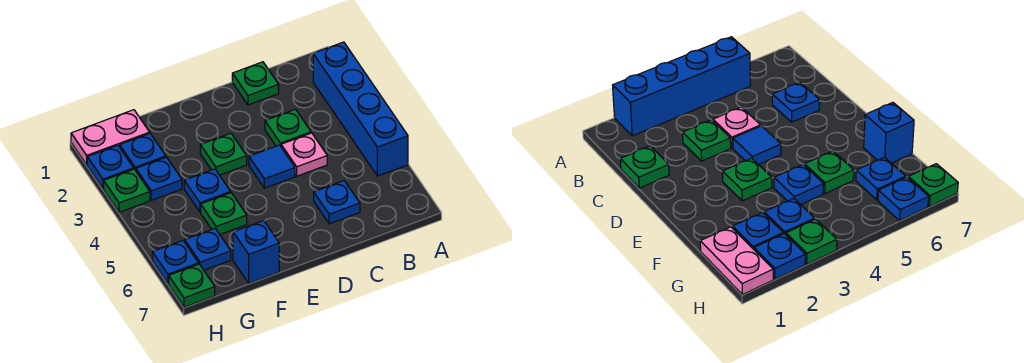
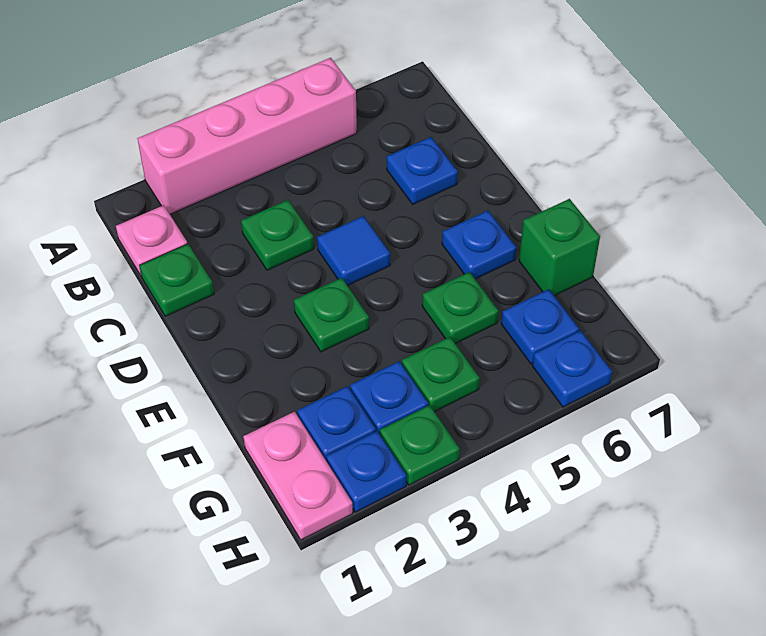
blue 1x4 brick [313,42,408,176] -> pink 1x4 brick [137,58,357,214]
pink 1x1 plate [281,133,327,176] -> pink 1x1 plate moved to [116,205,187,276]
blue 1x1 plate [184,169,231,212] -> blue 1x1 plate moved to [442,211,517,279]
blue 1x1 brick [233,221,279,283] -> green 1x1 brick [519,199,600,296]
green 1x1 plate [169,264,215,307] -> green 1x1 plate moved to [402,337,480,412]

